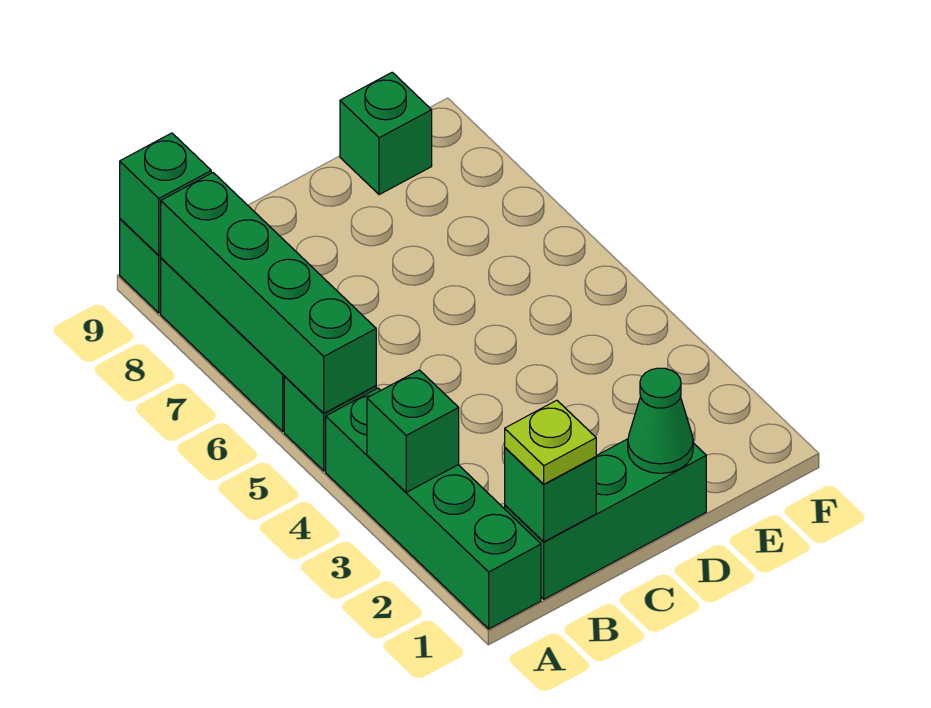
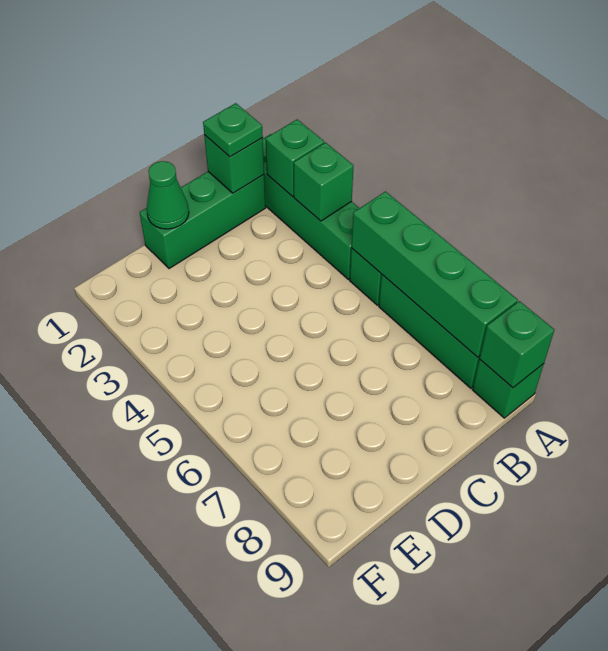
lime 1x1 plate [505,400,596,484] -> green 1x1 plate [203,103,263,157]
green 1x1 brick [340,72,432,195] -> green 1x1 brick moved to [266,119,324,197]

